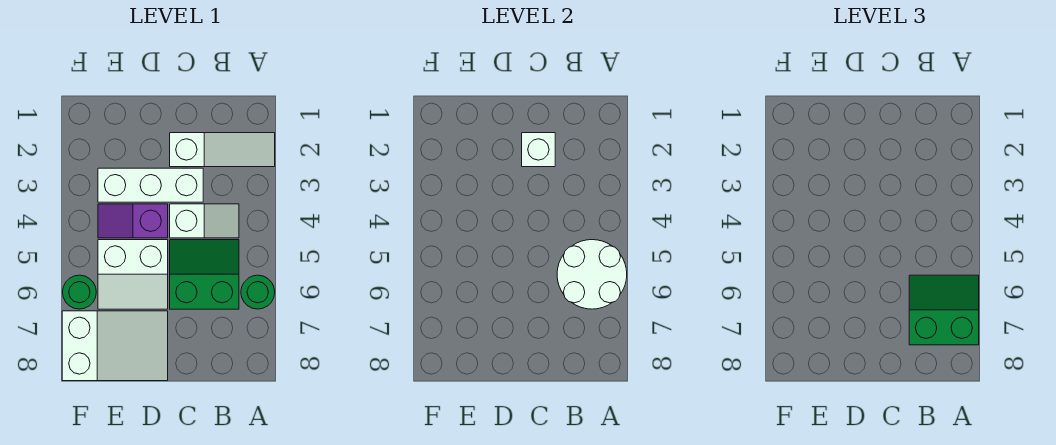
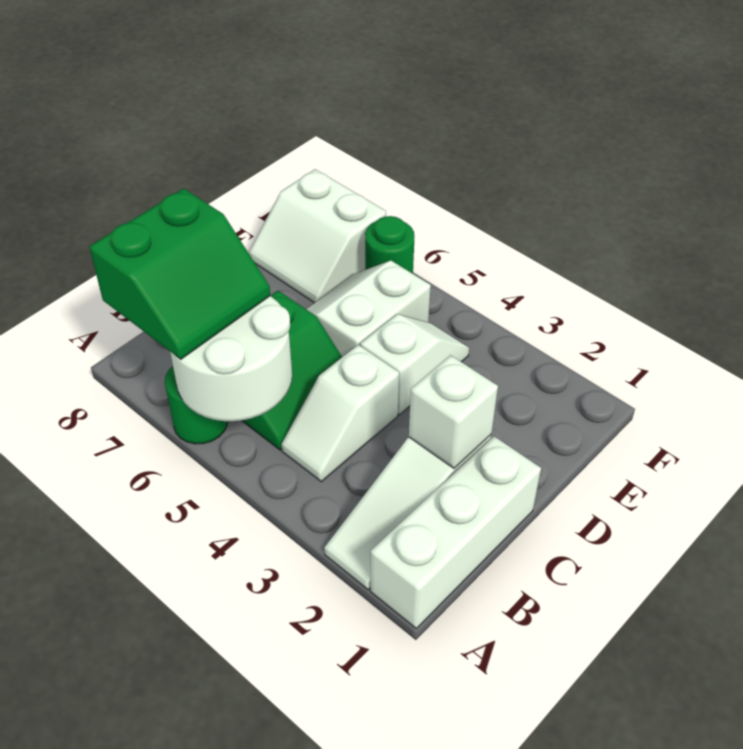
white 1x3 brick [98,168,203,202] -> white 1x3 brick moved to [371,436,541,628]
purple 1x2 slope [98,204,168,238] -> white 1x2 slope [360,314,469,415]
white 2x3 slope [62,311,168,381] -> white 2x2 slope [249,169,386,303]

